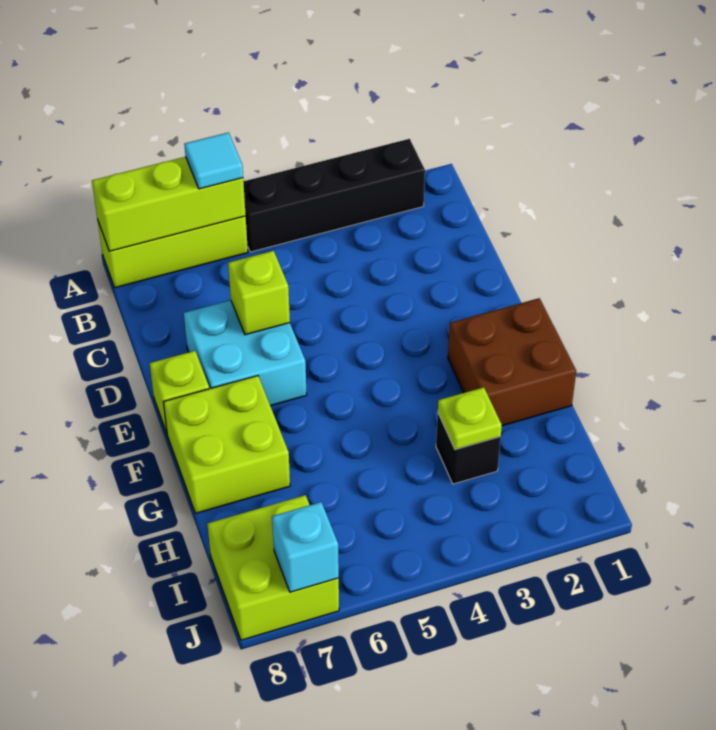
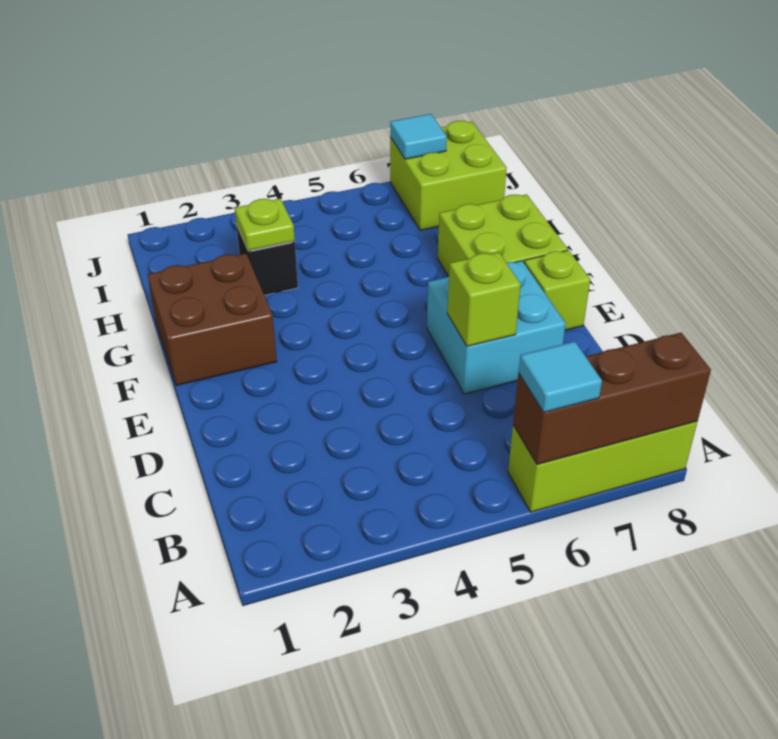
black 1x4 brick [243,139,425,252] -> none
lime 1x3 brick [92,157,246,251] -> brown 1x3 brick [513,333,711,464]
cyan 1x1 brick [272,502,339,592] -> cyan 1x1 tile [390,114,447,159]

